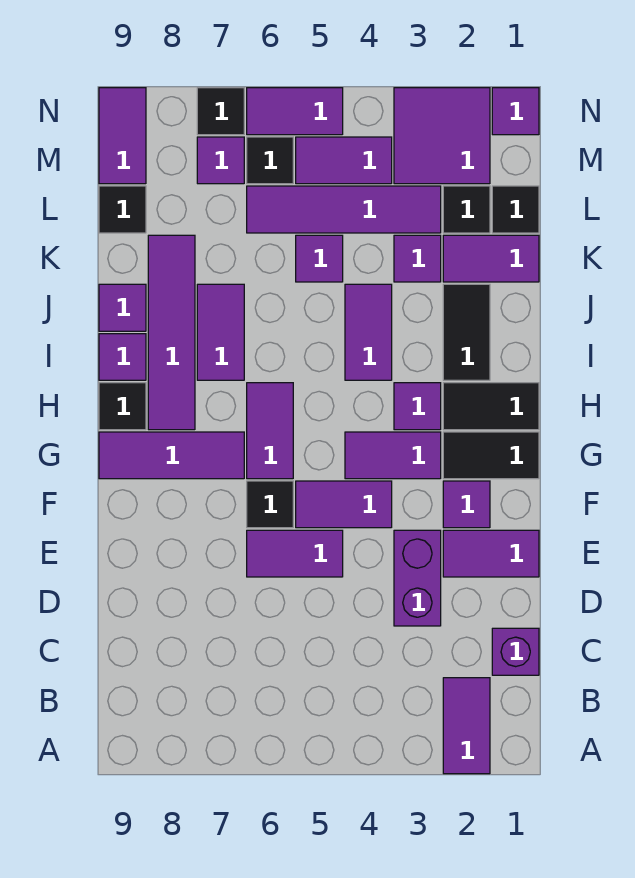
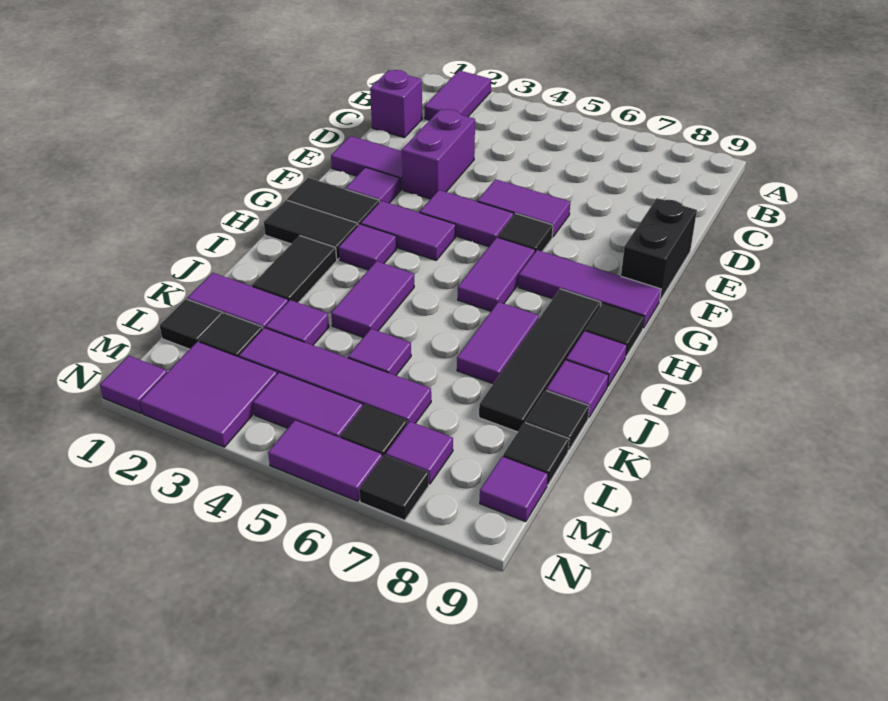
none -> black 1x2 brick [621,198,697,301]
purple 1x4 tile [148,235,195,430] -> black 1x4 tile [479,289,601,432]
none -> black 1x1 tile [525,390,589,451]
purple 1x2 tile [99,88,146,184] -> purple 1x1 tile [480,456,548,522]

